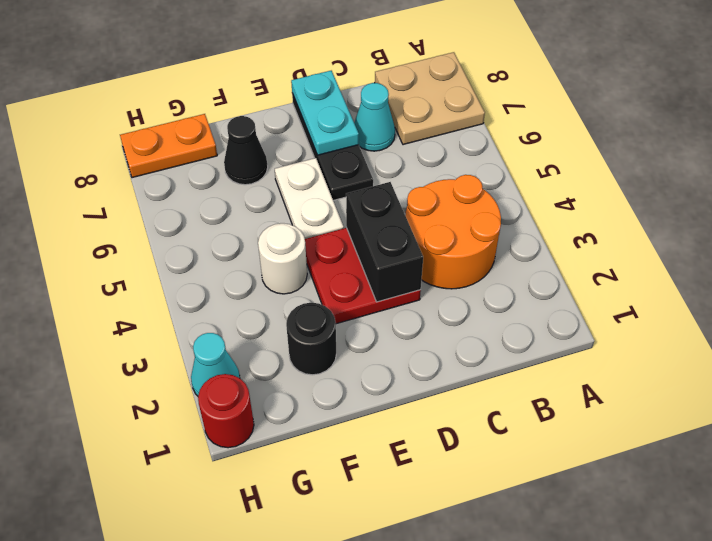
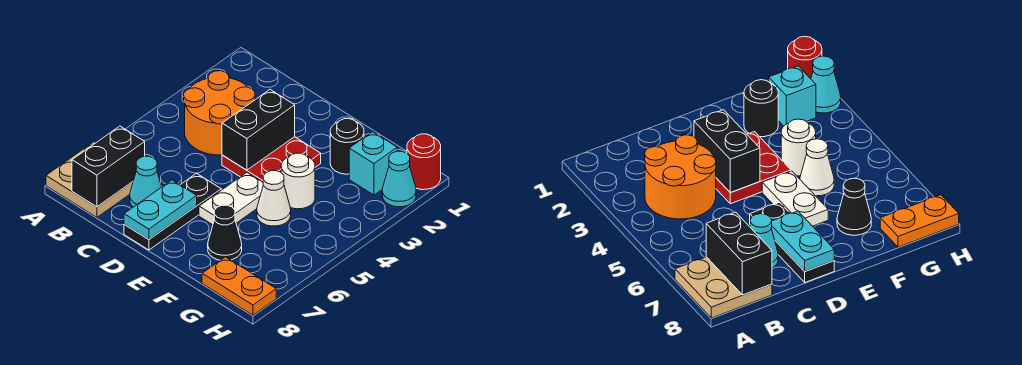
none -> black 1x2 brick [72,126,145,207]
none -> white 1x1 cone [257,171,291,226]
none -> cyan 1x1 brick [349,132,397,195]

